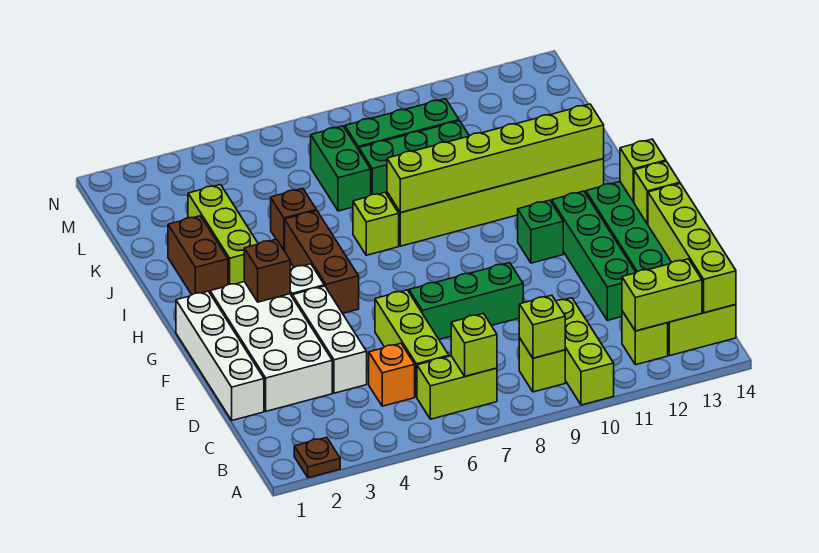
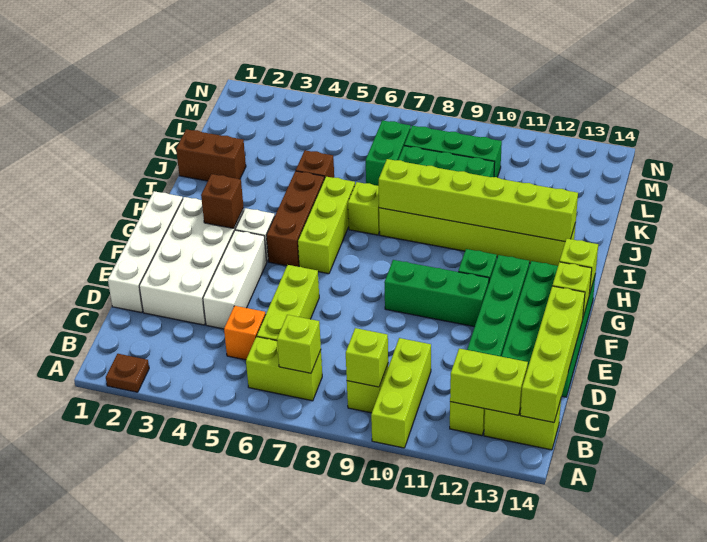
green 1x3 brick [409,263,524,339] -> green 1x3 brick moved to [384,260,489,327]
brown 1x2 brick [168,216,228,295] -> brown 1x2 brick turned to [176,129,246,181]
lime 1x3 brick [188,185,258,285] -> lime 1x3 brick moved to [298,177,355,274]

